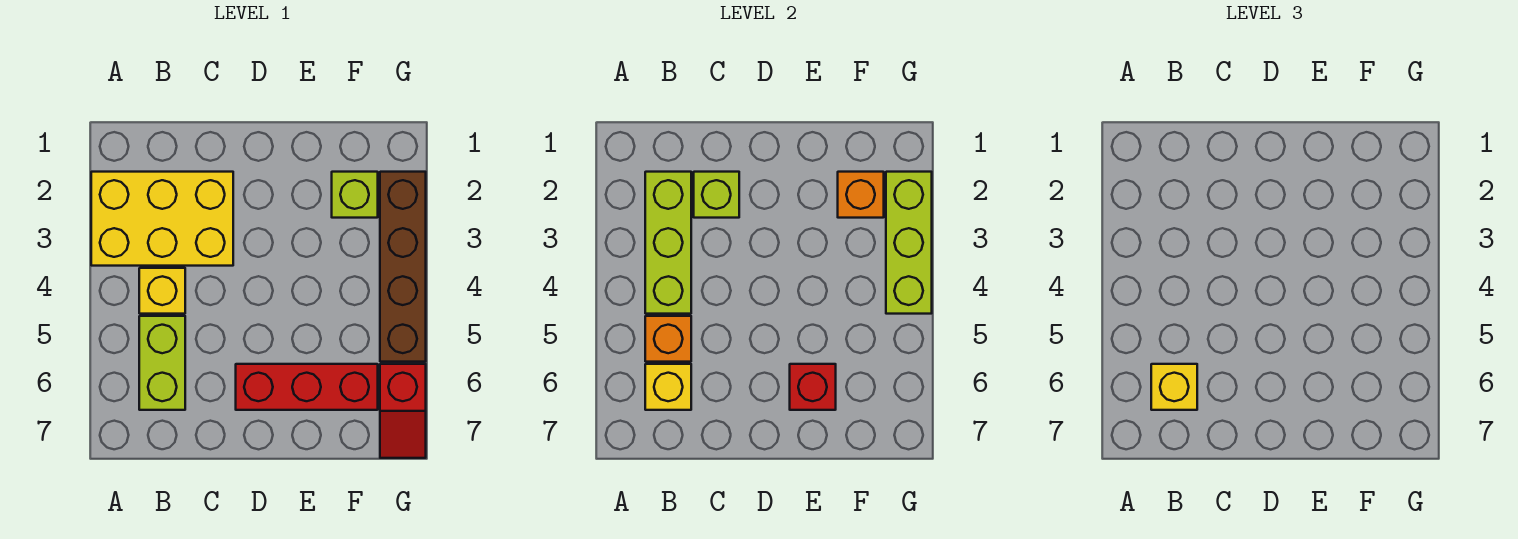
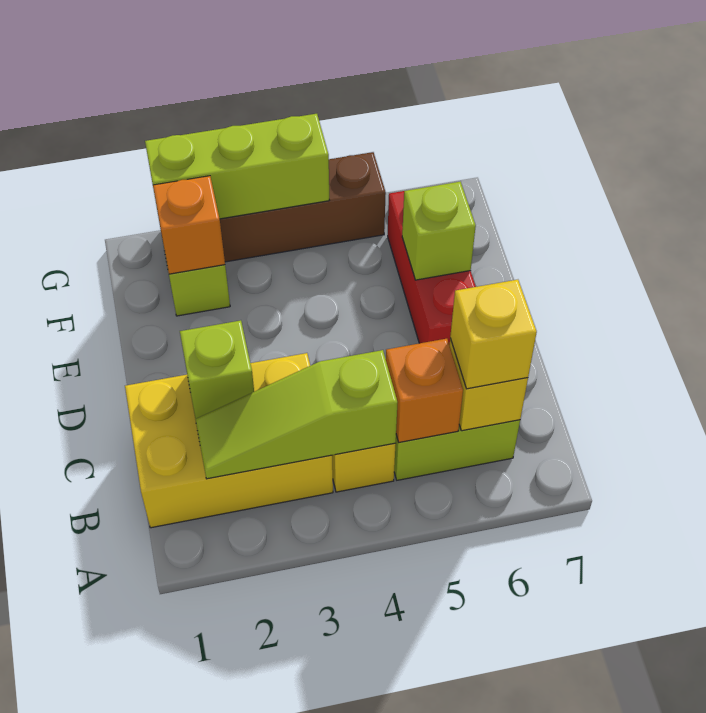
yellow 2x3 brick [91,172,233,266] -> yellow 2x3 brick turned to [125,353,333,528]
lime 1x3 brick [645,172,691,314] -> lime 1x3 slope [195,350,398,479]
red 1x1 brick [790,364,836,410] -> lime 1x1 brick [402,182,476,280]
red 1x2 slope [380,364,426,458] -> none

